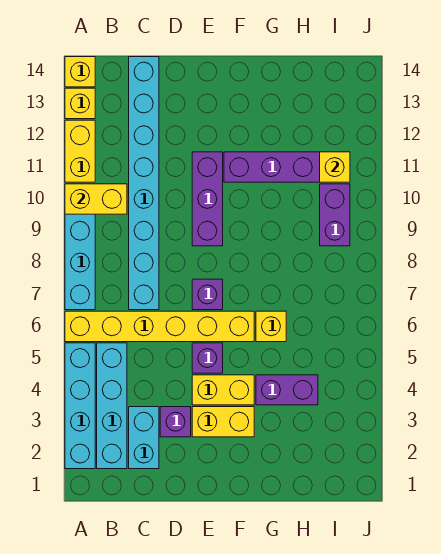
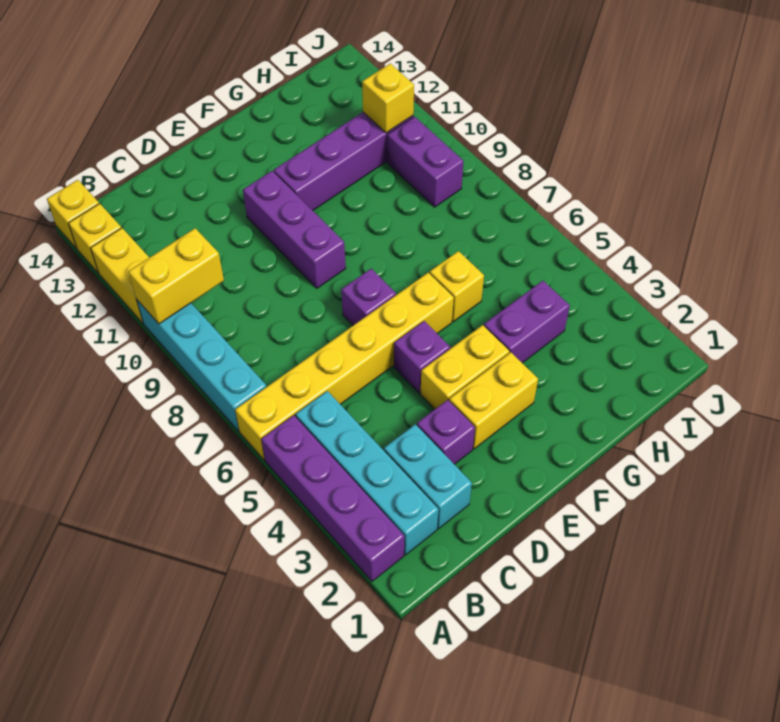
cyan 1x4 brick [65,343,95,469] -> purple 1x4 brick [261,415,404,581]
cyan 1x8 brick [129,57,159,310] -> none

